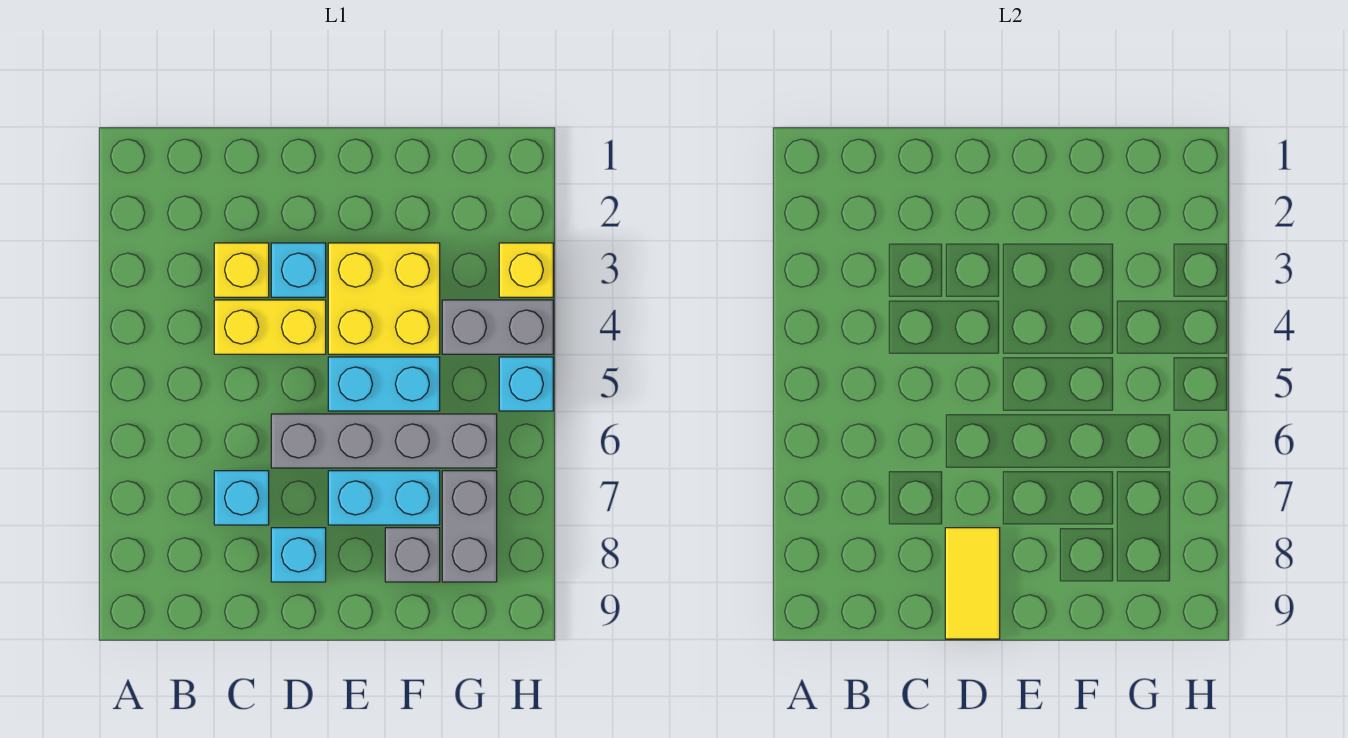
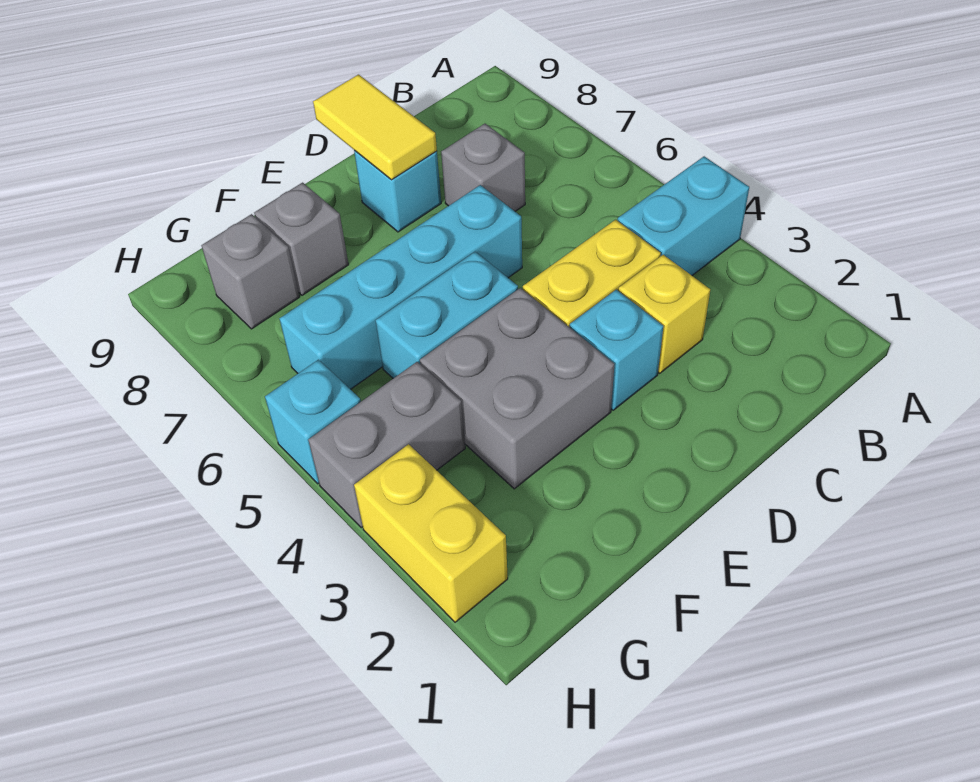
cyan 1x1 brick [214,471,269,525] -> grey 1x1 brick [441,124,525,211]
grey 1x4 brick [271,414,497,468] -> cyan 1x4 brick [279,185,522,389]
yellow 2x2 brick [328,243,440,354] -> grey 2x2 brick [420,288,614,489]
cyan 1x2 brick [328,471,440,525] -> cyan 1x2 brick moved to [618,156,749,275]
grey 1x2 brick [442,471,497,582] -> grey 1x1 brick [202,214,300,329]
yellow 1x1 brick [499,243,553,297] -> yellow 1x2 brick [354,444,508,622]

